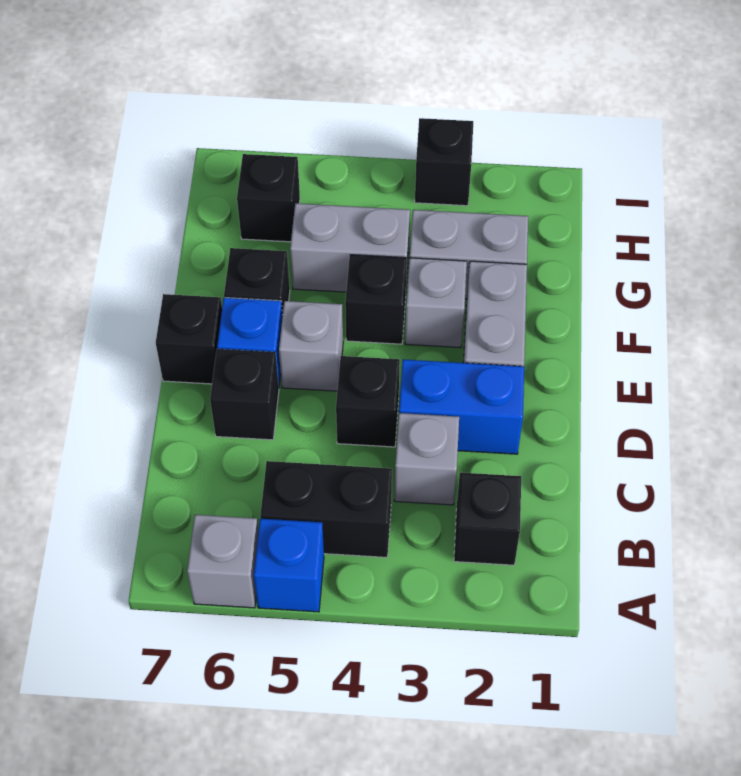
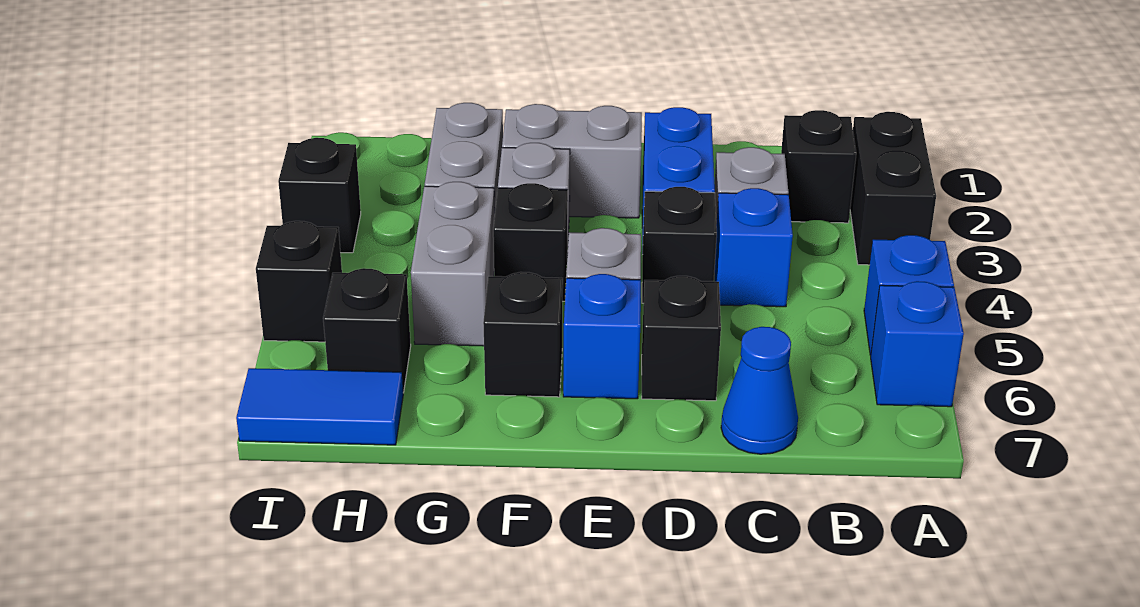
grey 1x1 brick [187,515,259,608] -> blue 1x1 brick [871,281,964,407]
black 1x2 brick [260,461,392,557] -> black 1x2 brick moved to [850,112,936,265]
none -> blue 1x1 brick [714,188,793,307]
none -> blue 1x1 cone [721,327,798,454]
black 1x1 brick [156,294,222,384] -> black 1x1 brick moved to [256,221,342,342]
none -> blue 1x2 tile [236,368,403,445]

